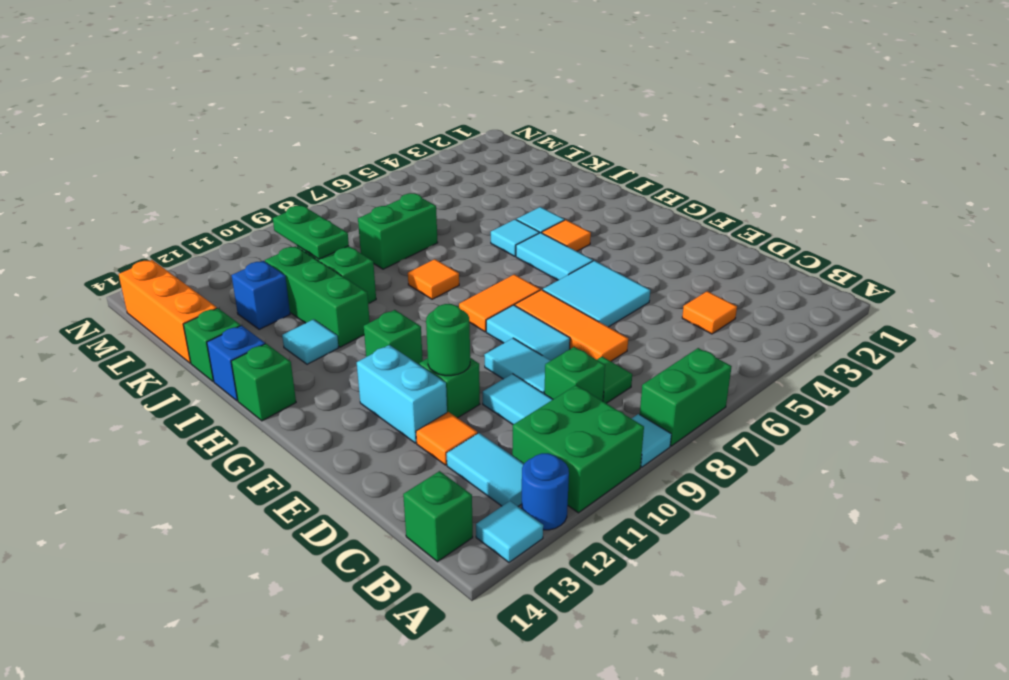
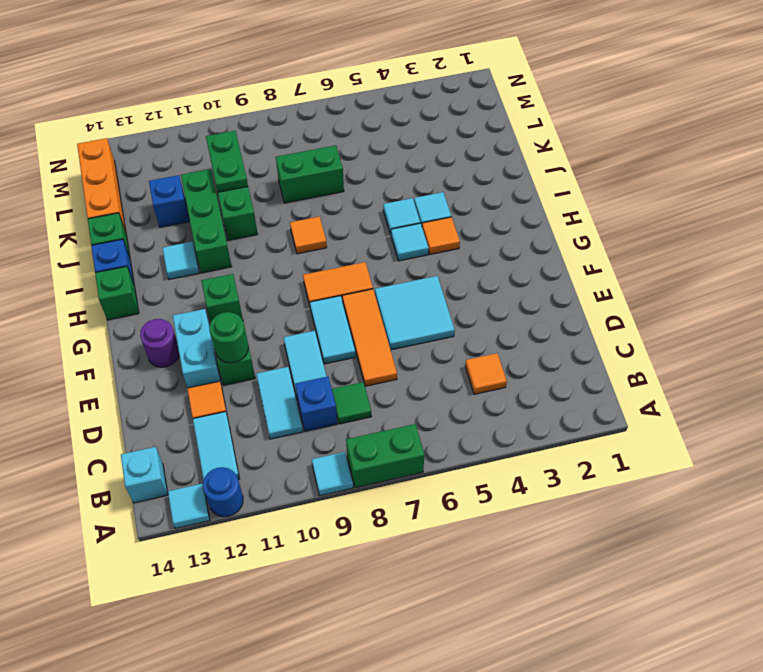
green 2x2 brick [512,385,644,513] -> none
green 1x1 brick [403,471,473,562] -> cyan 1x1 brick [121,447,168,503]
green 1x1 brick [544,347,605,401] -> blue 1x1 brick [295,376,337,431]
none -> purple 1x1 round brick [140,319,179,367]
cyan 1x2 tile [516,233,593,280] -> cyan 1x1 tile [391,223,429,261]

